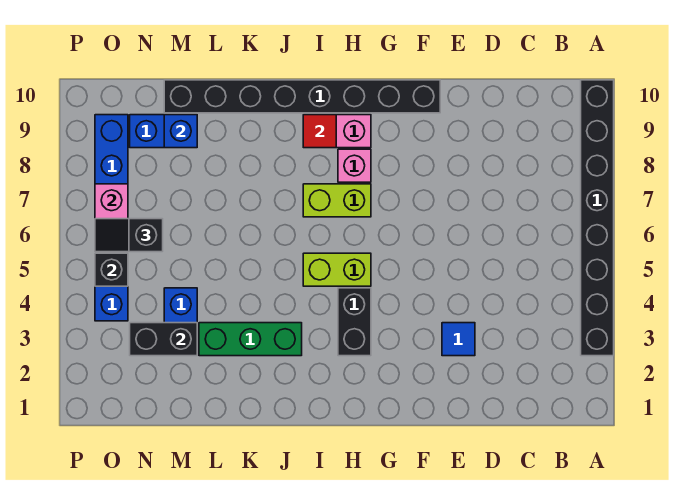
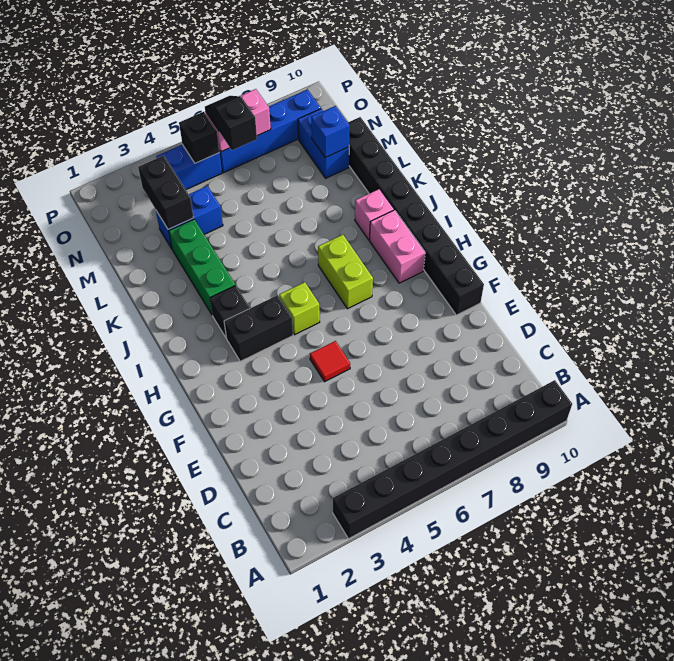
blue 1x1 tile [442,323,475,356] -> none
lime 1x2 brick [303,253,371,286] -> lime 1x1 brick [279,282,320,335]
pink 1x1 brick [338,149,371,182] -> pink 1x1 brick moved to [355,189,394,240]
none -> black 1x1 brick [210,285,250,337]
red 1x1 tile [303,115,336,148] -> red 1x1 tile moved to [310,341,350,382]

